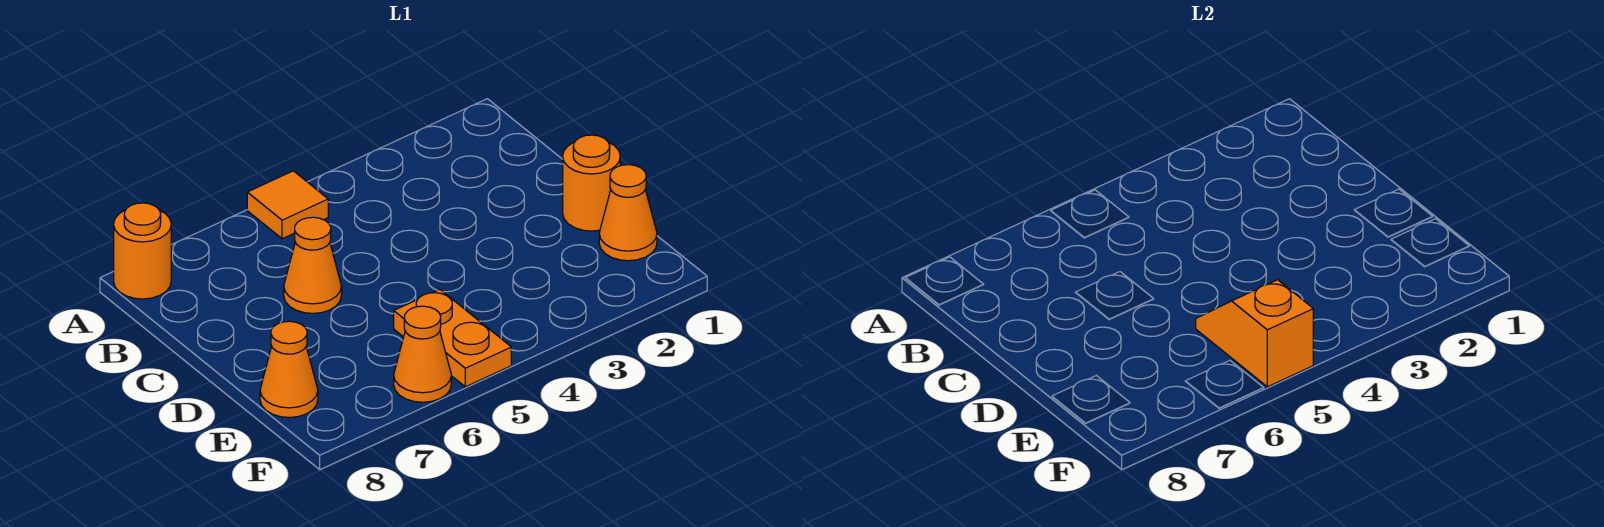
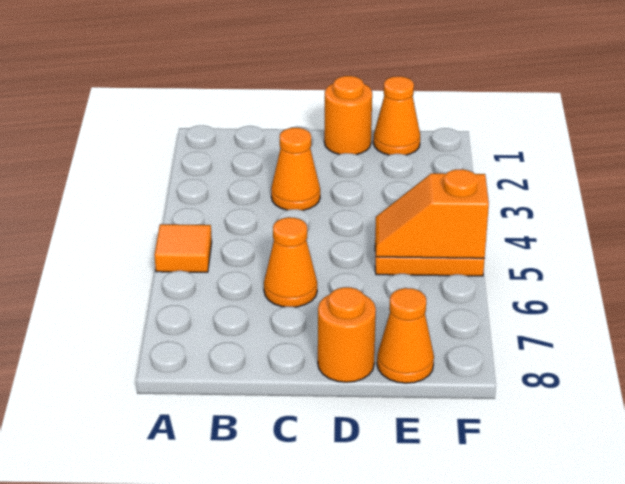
orange 1x1 round brick [114,203,171,299] -> orange 1x1 round brick moved to [318,287,376,382]
orange 1x1 cone [394,306,451,402] -> orange 1x1 cone moved to [271,128,320,210]

